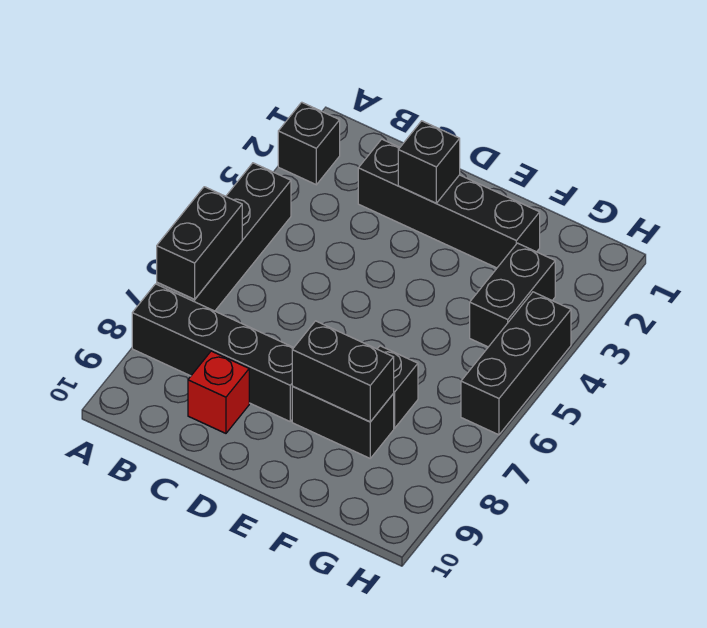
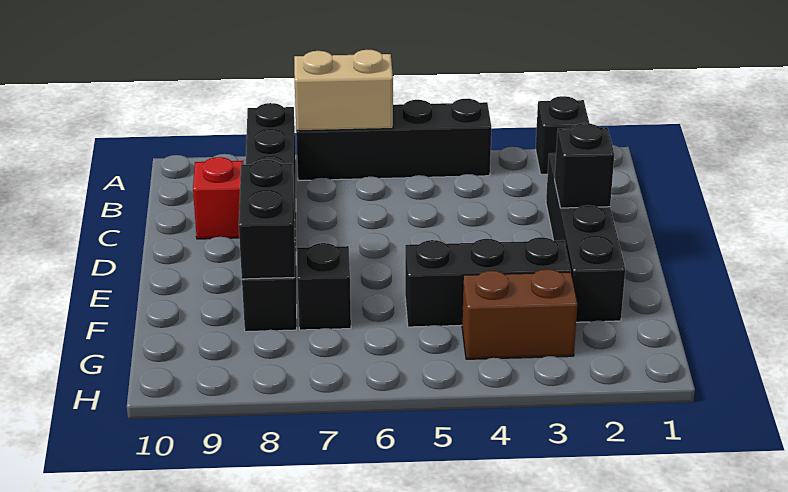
black 1x2 brick [157,187,242,299] -> tan 1x2 brick [294,50,393,131]
black 1x2 brick [470,243,555,347] -> brown 1x2 brick [462,269,577,359]
black 1x3 brick [461,292,571,435] -> black 1x3 brick moved to [405,237,571,327]

